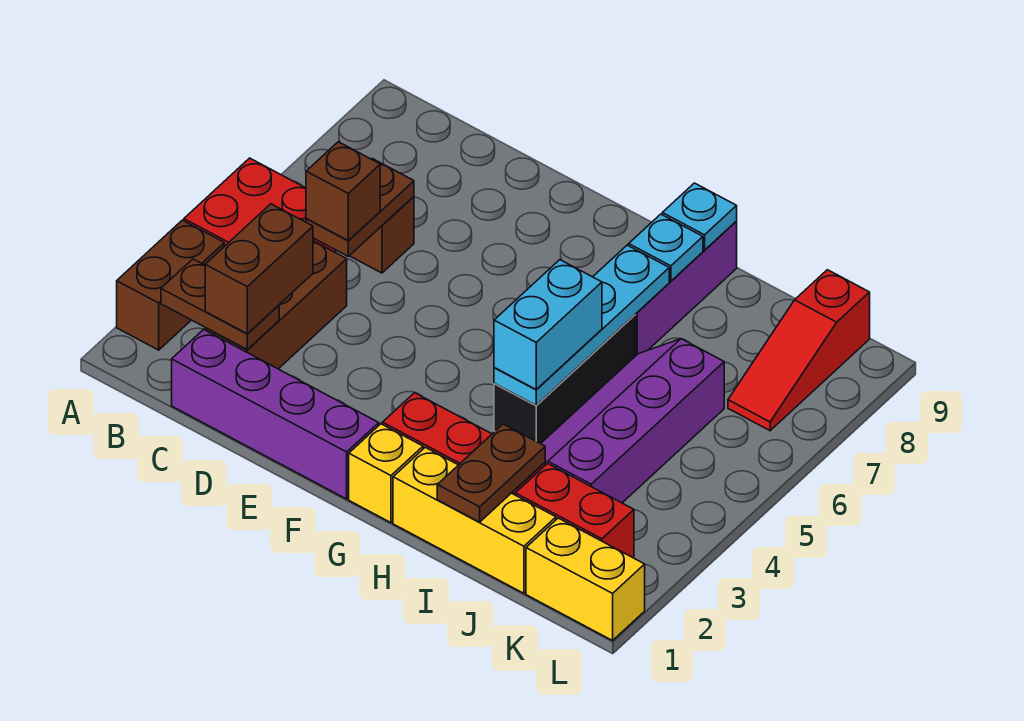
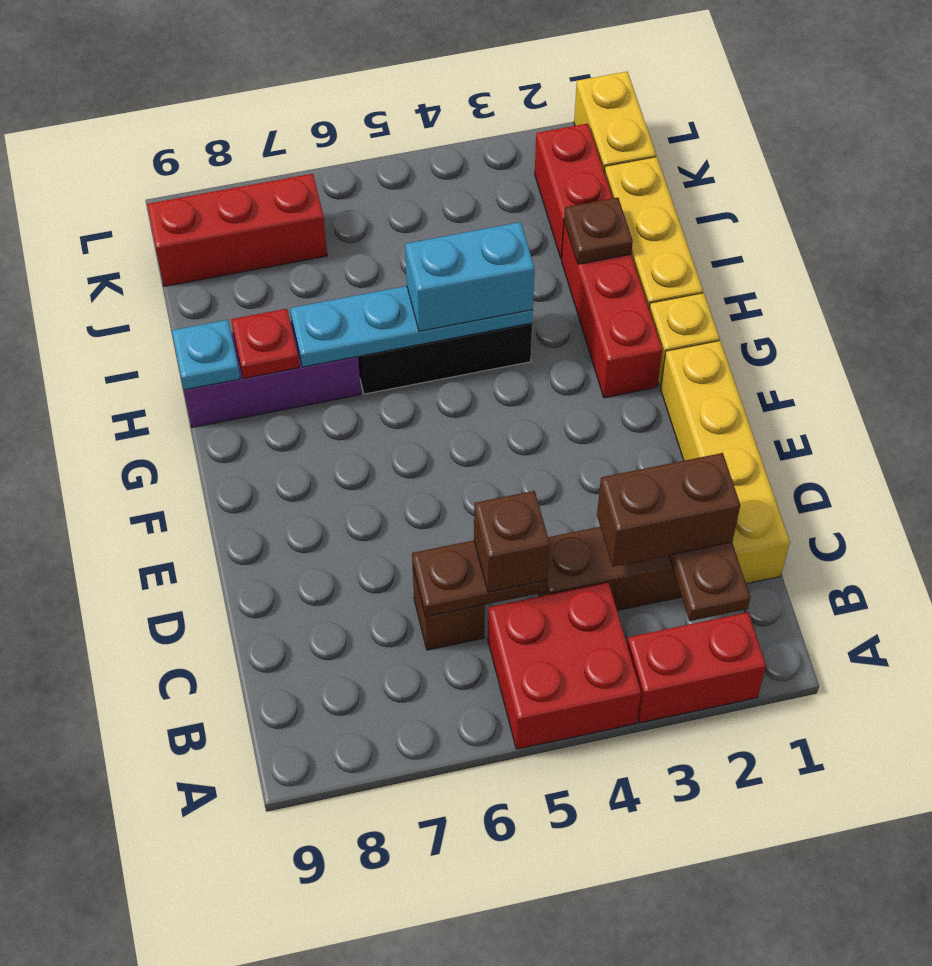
brown 1x2 brick [117,220,224,350] -> red 1x2 brick [627,612,766,723]
purple 1x4 brick [172,329,379,499] -> yellow 1x4 brick [661,341,790,584]
cyan 1x1 plate [629,214,703,281] -> red 1x1 plate [231,309,299,378]
brown 1x2 plate [437,424,545,522] -> brown 1x1 plate [564,197,633,264]
purple 2x4 slope [541,339,724,503] -> none
red 1x3 slope [728,270,870,431] -> red 1x3 brick [147,174,327,287]

